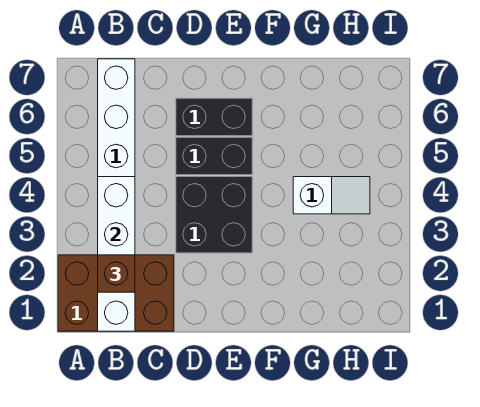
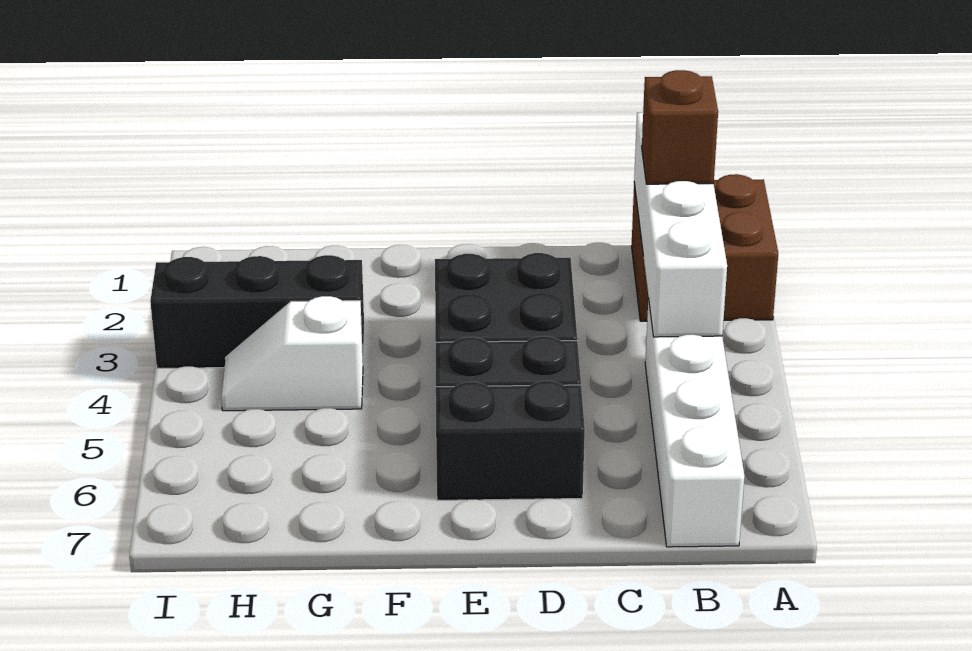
brown 2x3 brick [58,255,174,331] -> brown 2x2 brick [631,174,778,321]
none -> black 1x3 brick [150,255,364,368]

